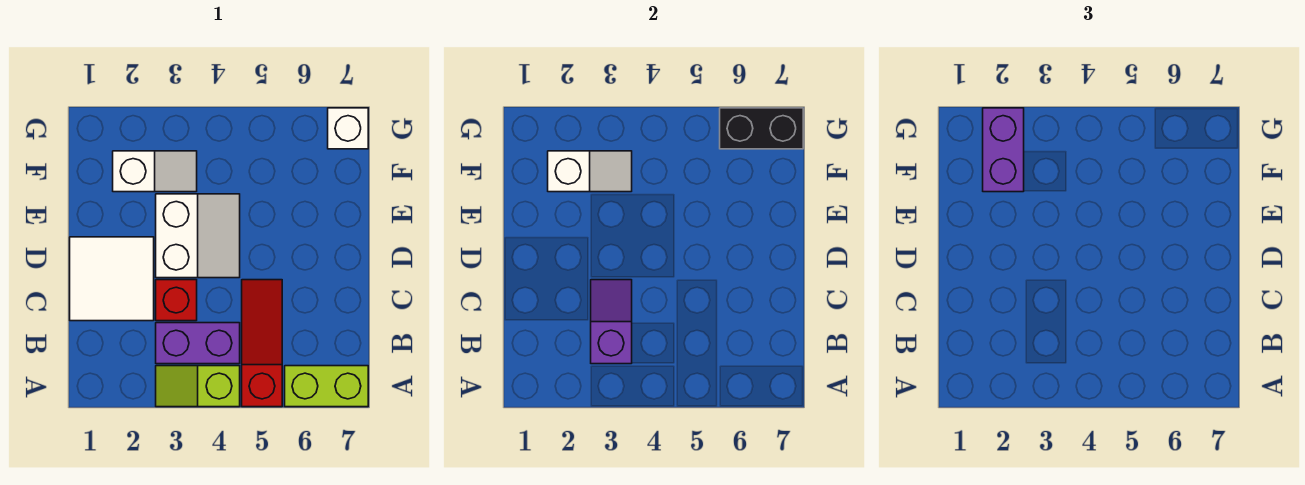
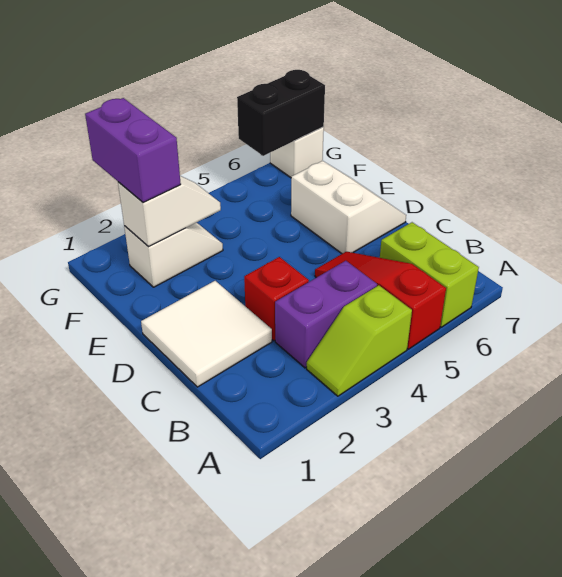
lime 1x2 brick [285,366,368,407] -> lime 1x2 brick turned to [380,222,479,327]
purple 1x2 slope [591,280,632,364] -> none
white 2x2 slope [156,194,240,278] -> white 2x2 slope moved to [291,161,406,254]

